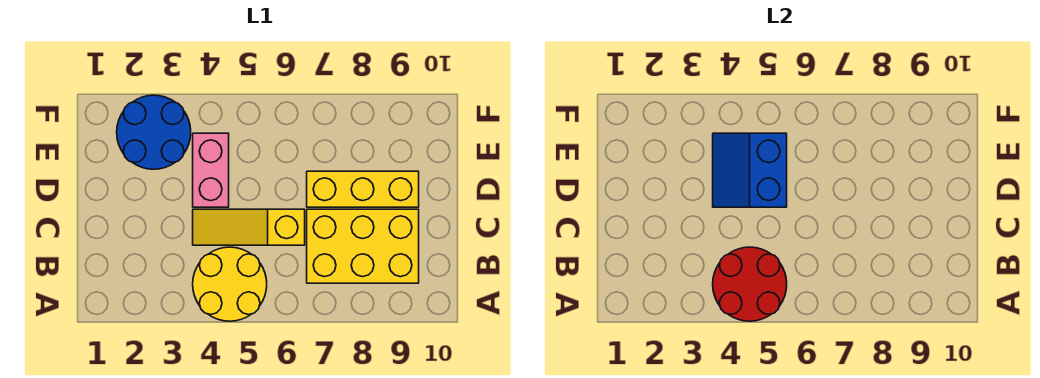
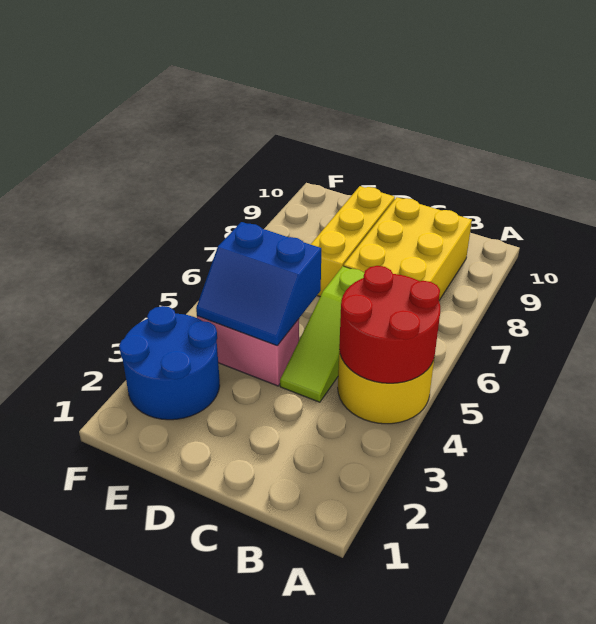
yellow 1x3 slope [193,209,305,245] -> lime 1x3 slope [280,266,364,402]

